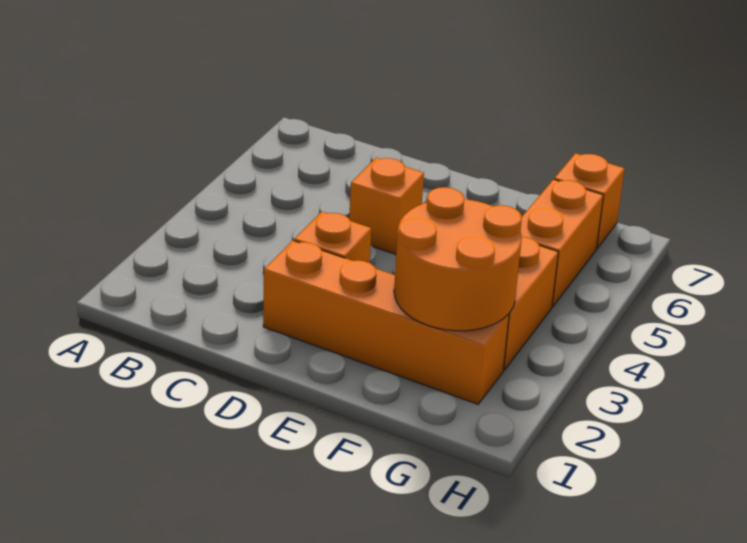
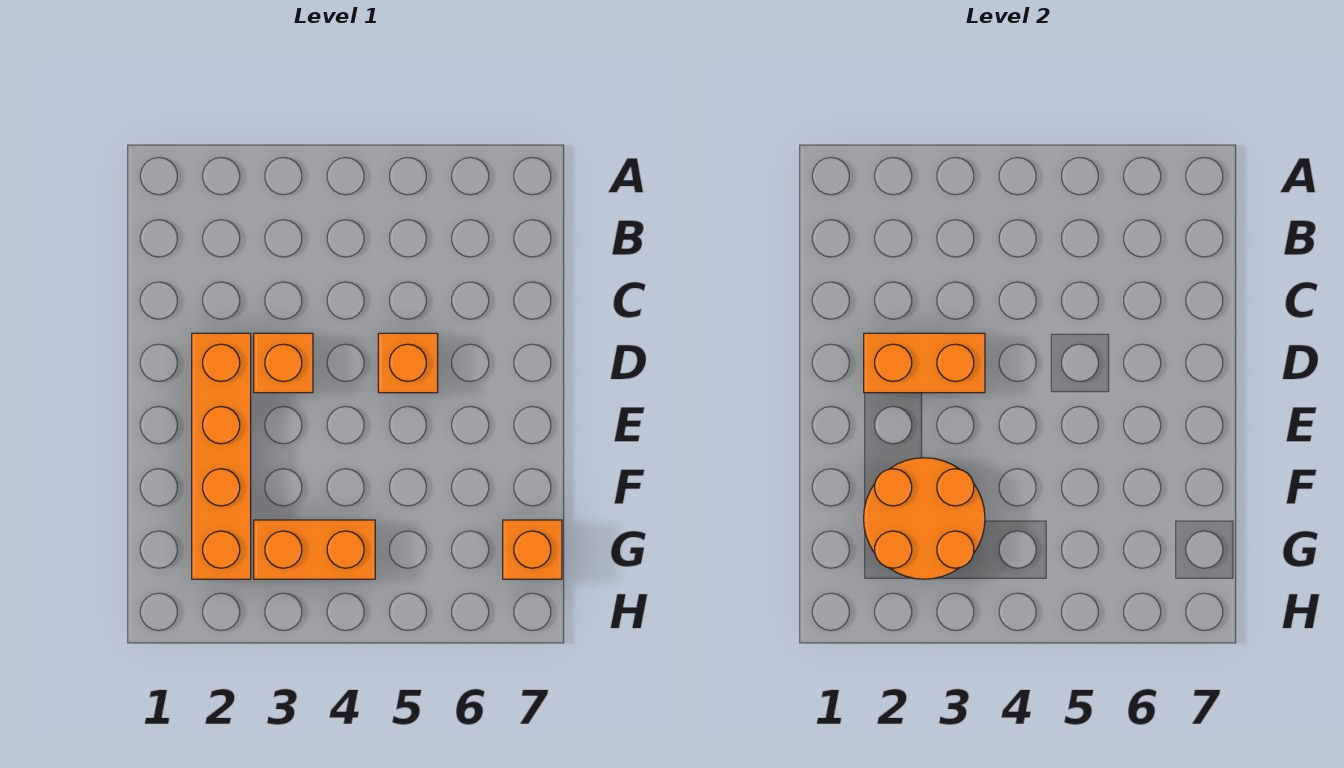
orange 1x2 brick [520,179,604,307] -> orange 1x2 brick moved to [864,333,985,393]

